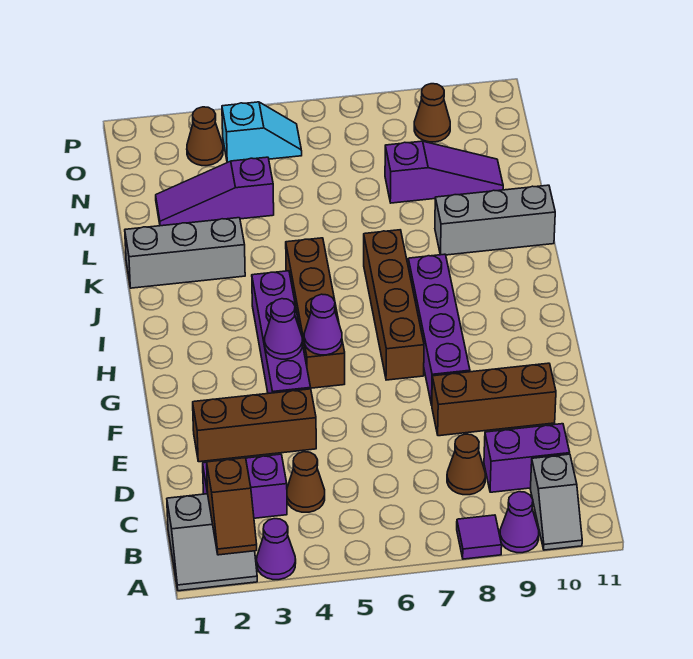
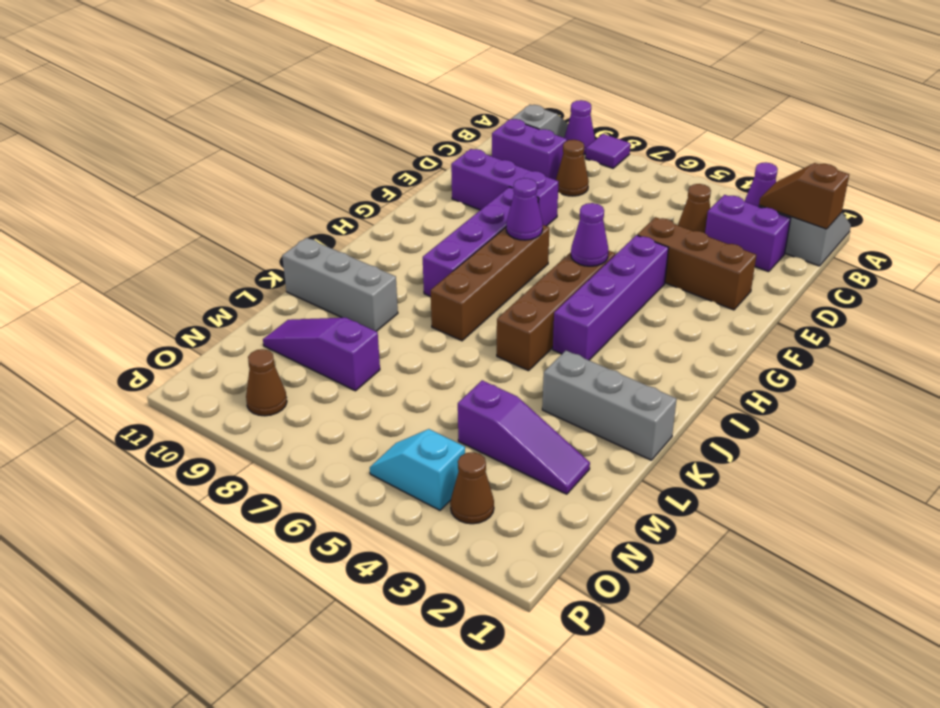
brown 1x2 slope [207,458,257,555] -> brown 1x2 slope turned to [759,163,849,229]
brown 1x3 brick [432,363,556,436] -> purple 1x3 brick [451,149,559,226]
purple 1x1 cone [265,299,302,359] -> purple 1x1 cone moved to [506,178,543,240]

